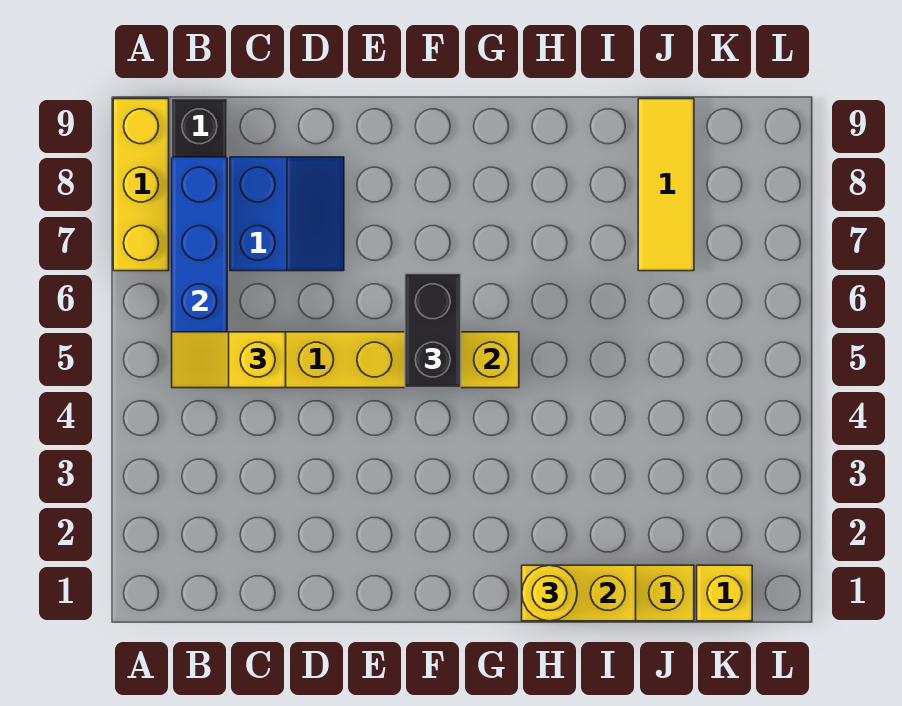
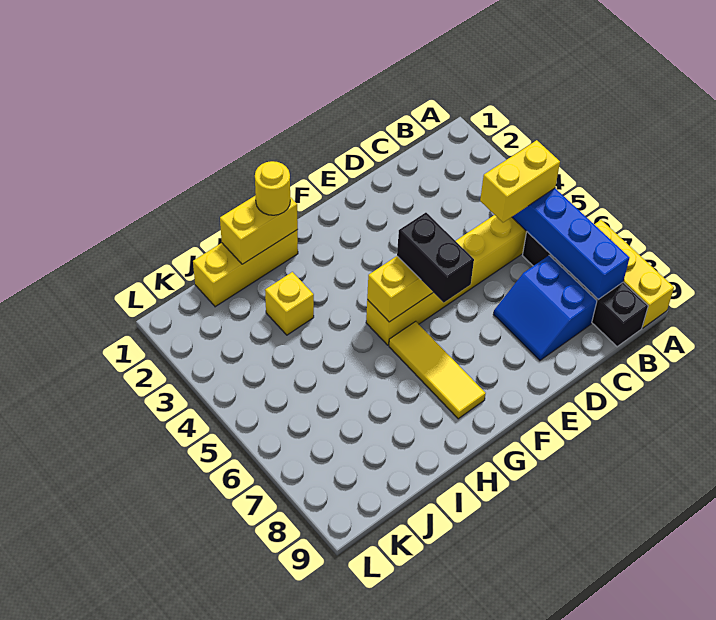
yellow 1x2 slope [172,332,286,388] -> yellow 1x2 brick [480,140,560,222]
yellow 1x3 tile [638,99,694,271] -> yellow 1x3 tile moved to [389,321,486,419]
yellow 1x1 brick [697,565,752,621] -> yellow 1x1 brick moved to [265,272,314,335]

